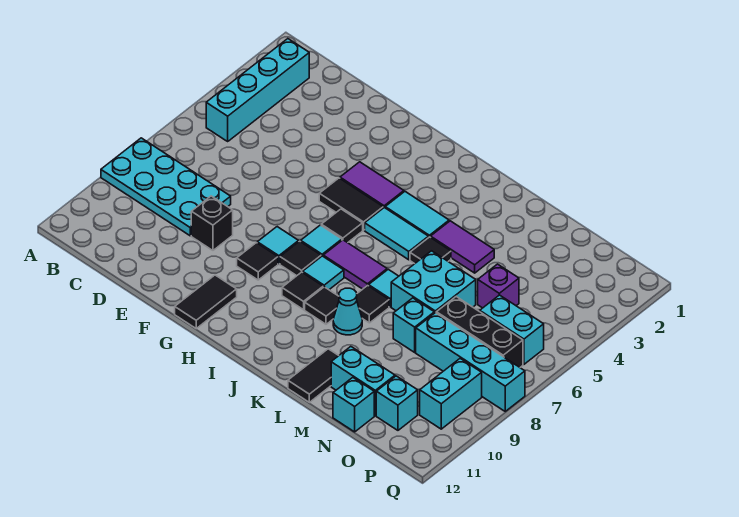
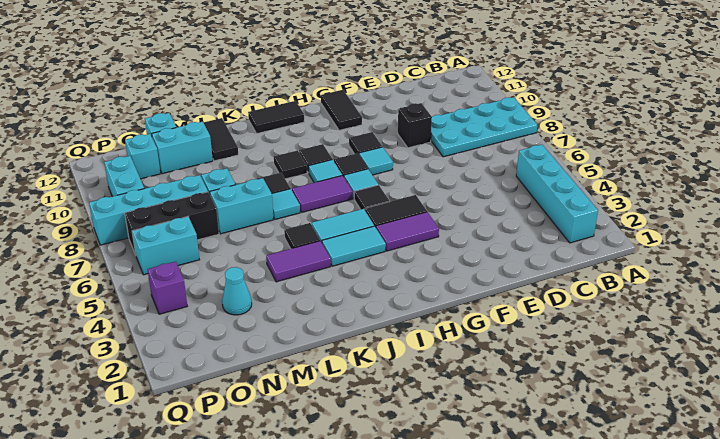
none -> black 1x2 tile [248,101,304,133]
cyan 1x1 cone [333,288,362,335] -> cyan 1x1 cone moved to [222,267,252,315]
cyan 2x2 brick [391,251,476,313] -> cyan 1x2 brick [210,178,273,234]
purple 1x1 brick [478,264,519,308] -> purple 1x1 brick moved to [147,262,187,314]

